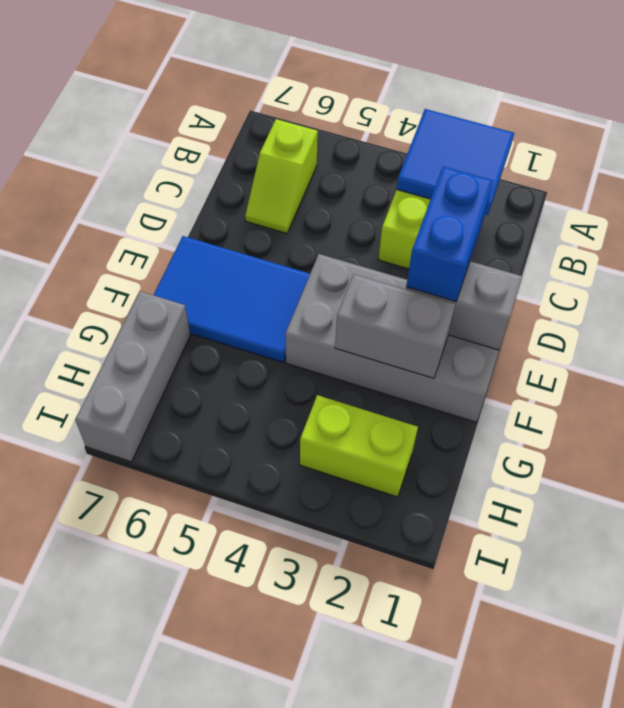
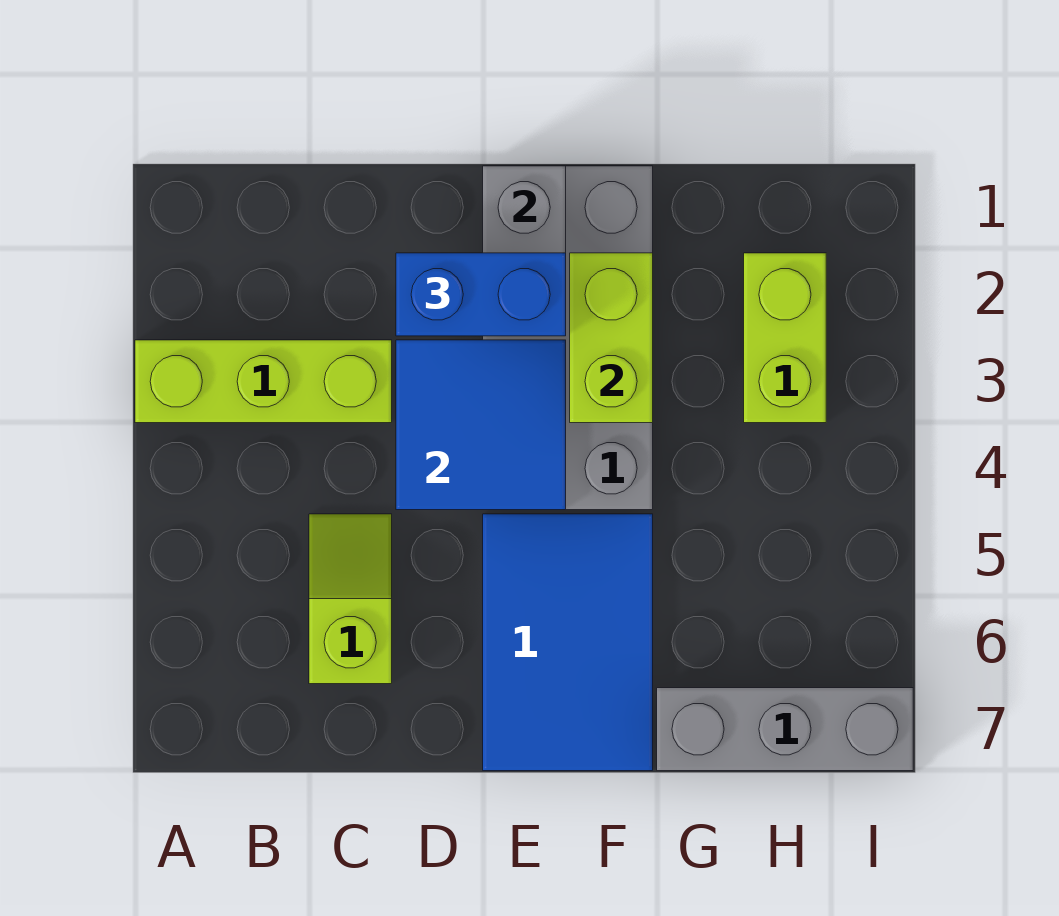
blue 2x2 tile [397,109,514,215] -> blue 2x2 tile moved to [396,340,566,510]
lime 1x2 slope [245,119,318,233] -> lime 1x2 slope turned to [309,514,392,684]
grey 1x2 brick [335,274,455,379] -> lime 1x2 brick [570,253,653,423]

